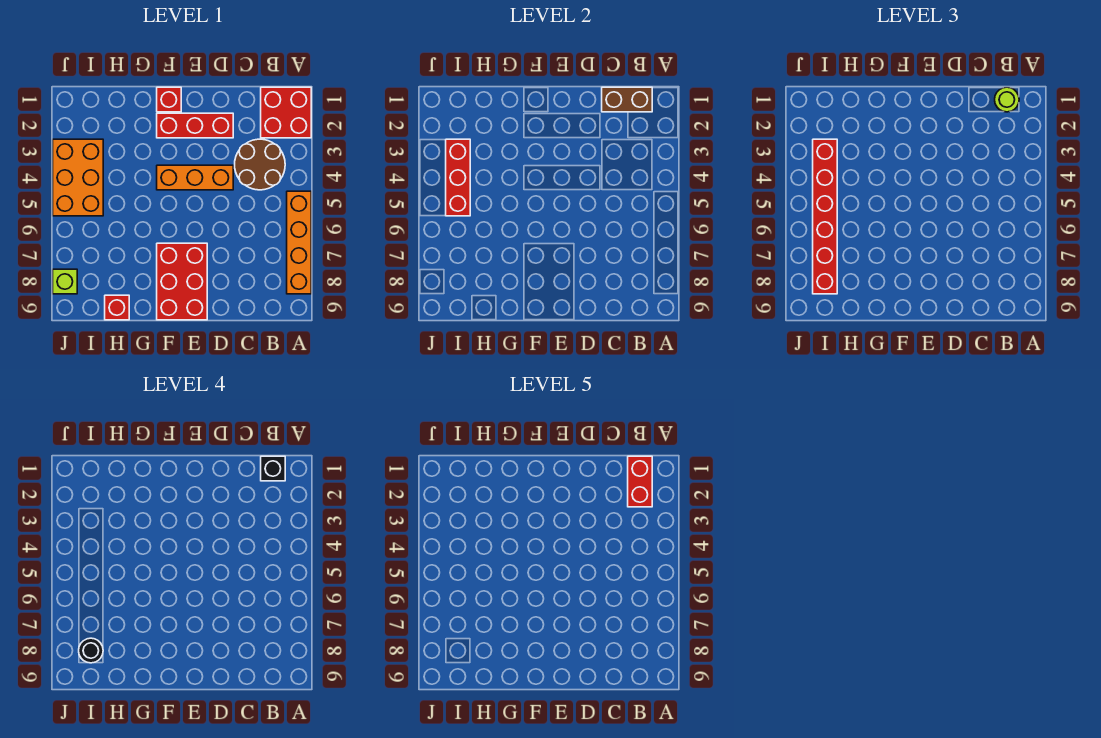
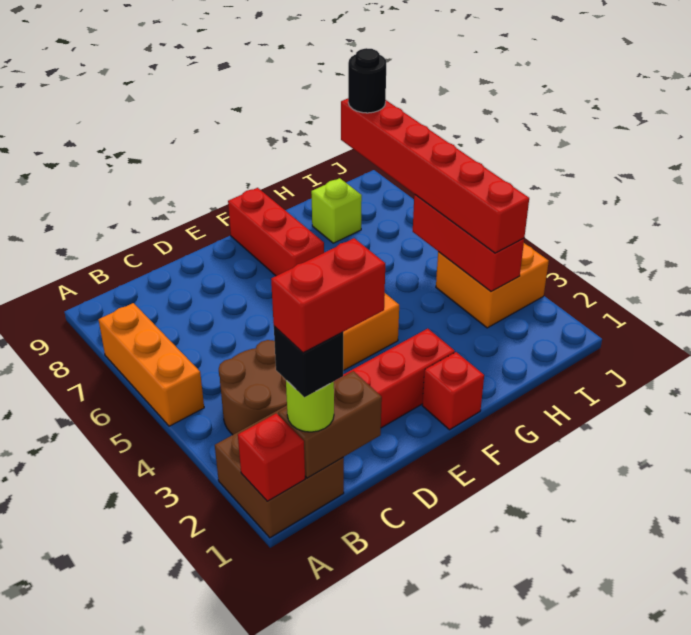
red 2x2 brick [261,87,311,138] -> brown 2x2 brick [215,406,344,538]
orange 1x4 brick [287,191,311,294] -> orange 1x3 brick [98,303,204,426]
red 1x2 brick [628,456,652,507] -> red 1x2 brick turned to [271,238,385,353]
red 2x3 brick [157,243,207,320] -> red 1x3 brick [228,188,324,276]
red 1x1 brick [105,295,129,320] -> red 1x1 brick moved to [238,413,305,501]
orange 2x3 brick [53,139,103,216] -> orange 2x2 brick [436,243,549,328]
lime 1x1 brick [53,269,77,294] -> lime 1x1 brick moved to [311,178,362,243]

